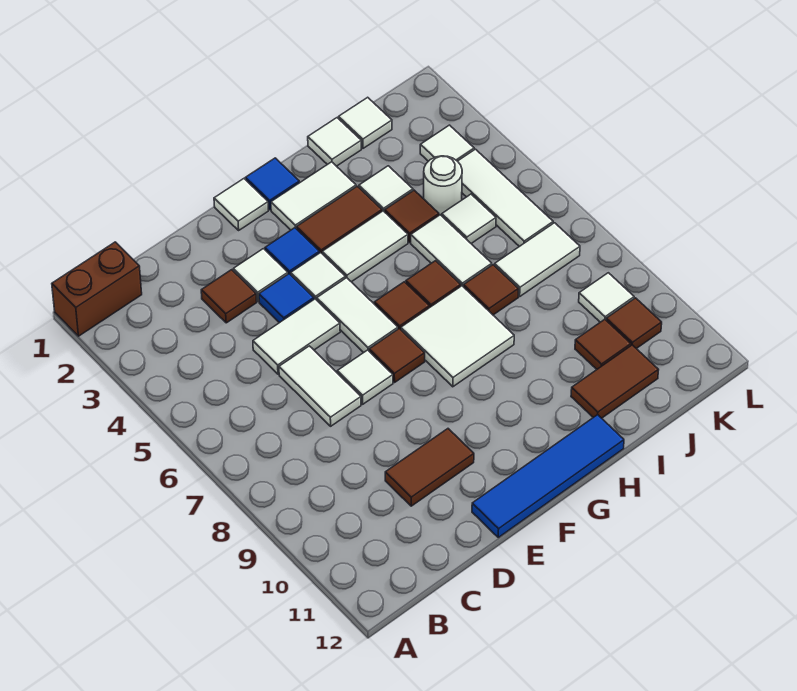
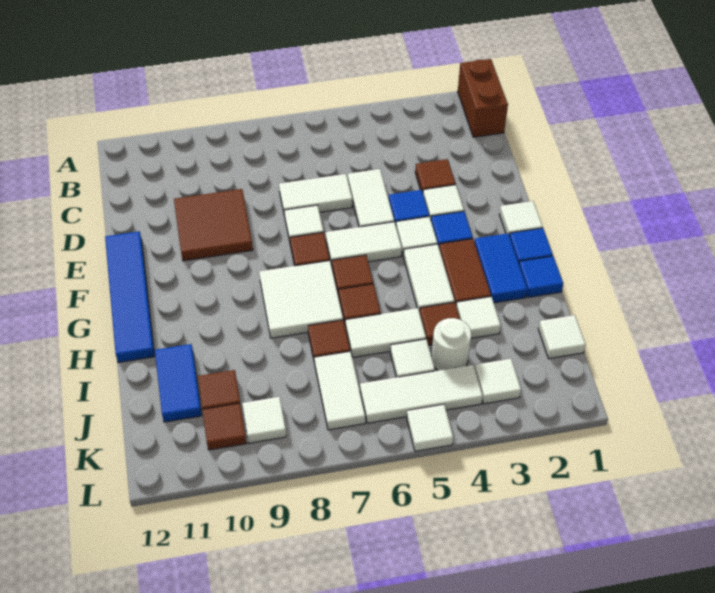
brown 1x2 tile [385,429,474,506] -> brown 2x2 tile [174,189,253,261]
white 1x2 tile [271,162,356,230] -> blue 1x2 tile [474,233,527,303]
none -> blue 1x1 tile [519,256,563,297]
white 1x1 tile [308,118,361,166] -> white 1x1 tile moved to [407,405,453,451]
brown 1x2 tile [571,345,658,418] -> blue 1x2 tile [155,344,202,422]

